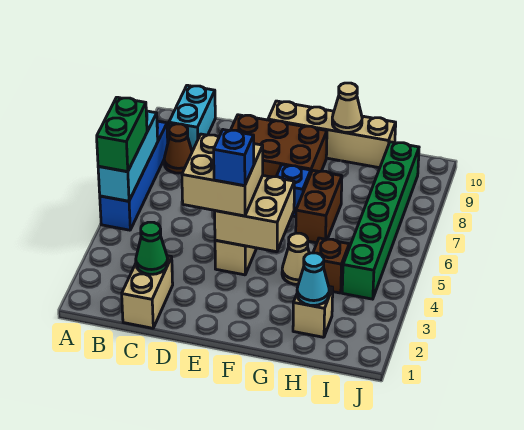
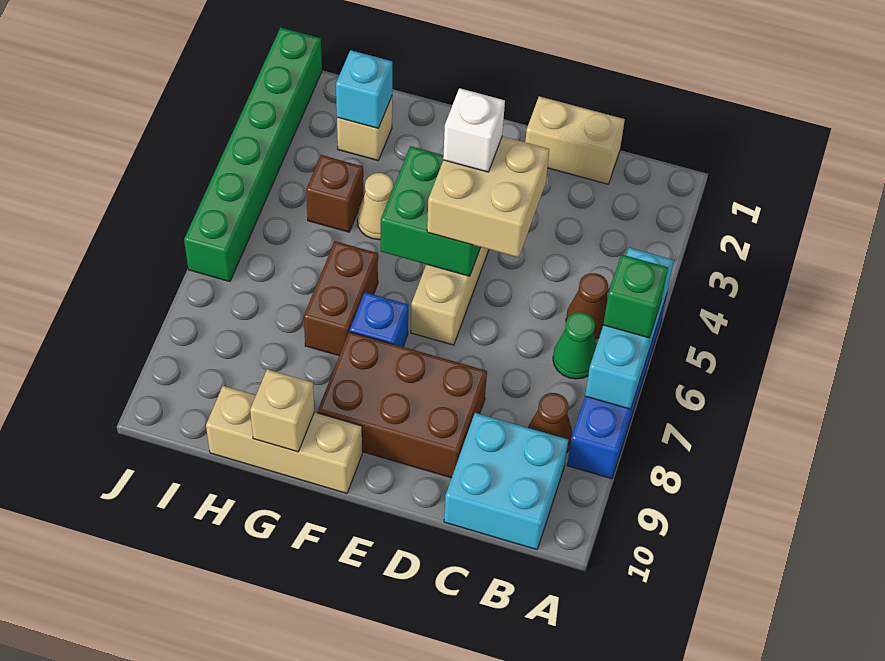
green 1x2 brick [97,97,147,172] -> green 1x1 brick [603,255,668,338]
none -> brown 1x1 cone [566,273,608,339]
cyan 1x2 brick [169,85,215,151] -> cyan 2x2 brick [444,413,568,550]
tan 1x2 brick [122,256,173,328] -> tan 1x2 brick turned to [525,96,625,184]
green 1x1 cone [136,222,168,274] -> green 1x1 cone moved to [553,312,597,379]
tan 2x2 brick [215,176,294,252] -> green 2x2 brick [381,146,481,276]
blue 1x1 brick [214,130,254,186] -> white 1x1 brick [443,88,505,172]
tan 1x4 brick [268,101,396,168] -> tan 1x3 brick [206,386,362,493]
tan 1x1 cone [332,83,362,133] -> tan 1x1 brick [250,369,314,452]
cyan 1x1 cone [297,253,329,306] -> cyan 1x1 brick [336,50,392,128]
green 1x6 brick [342,142,419,299] -> green 1x6 brick moved to [184,28,322,282]

